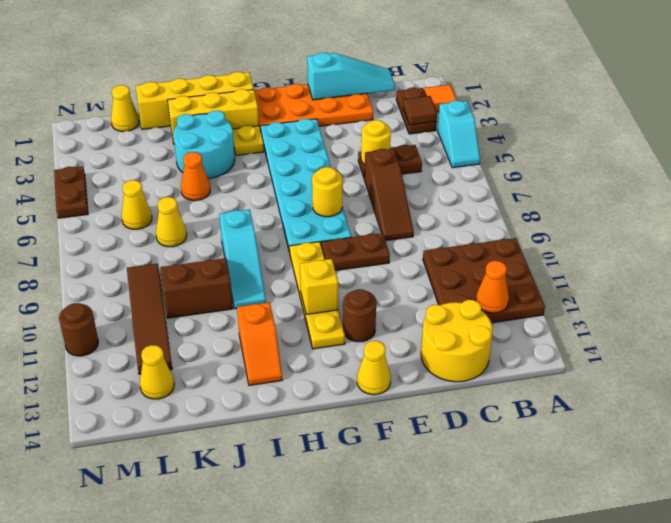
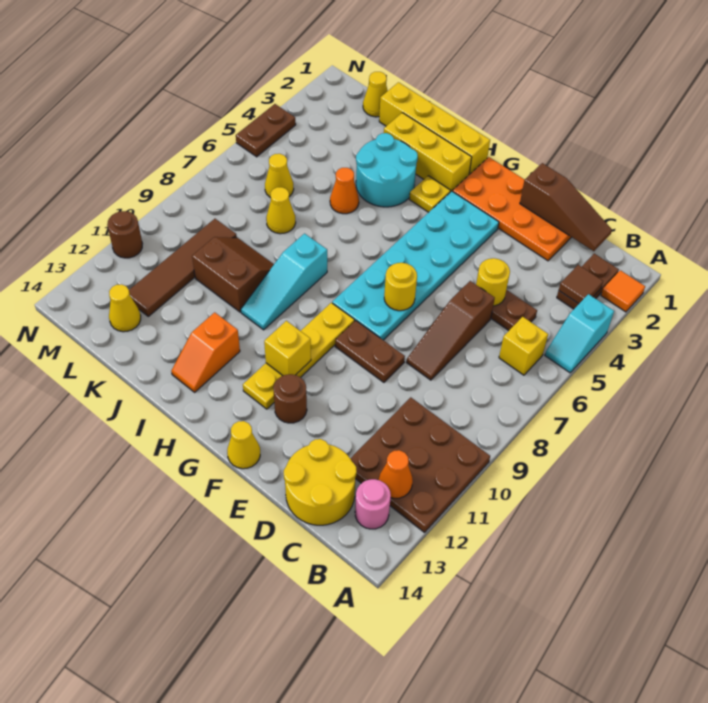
none -> yellow 1x1 brick [499,317,548,375]
none -> pink 1x1 round brick [355,479,391,529]
cyan 1x3 slope [307,53,395,100] -> brown 1x3 slope [520,163,612,251]

